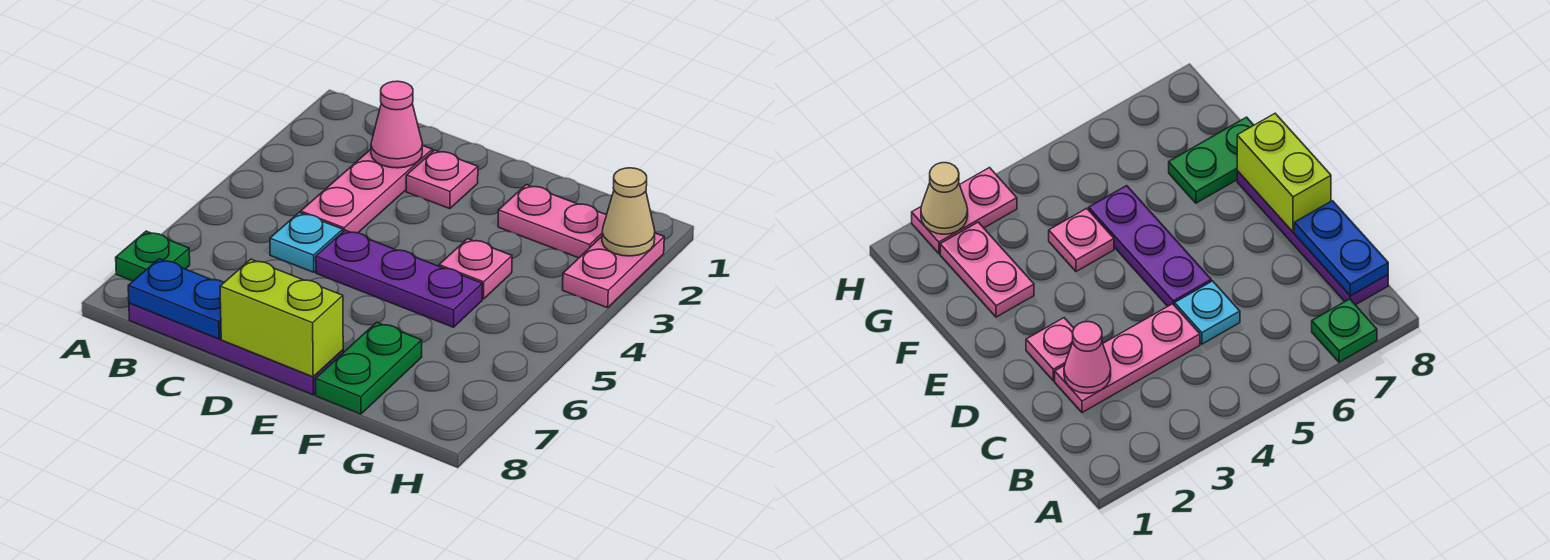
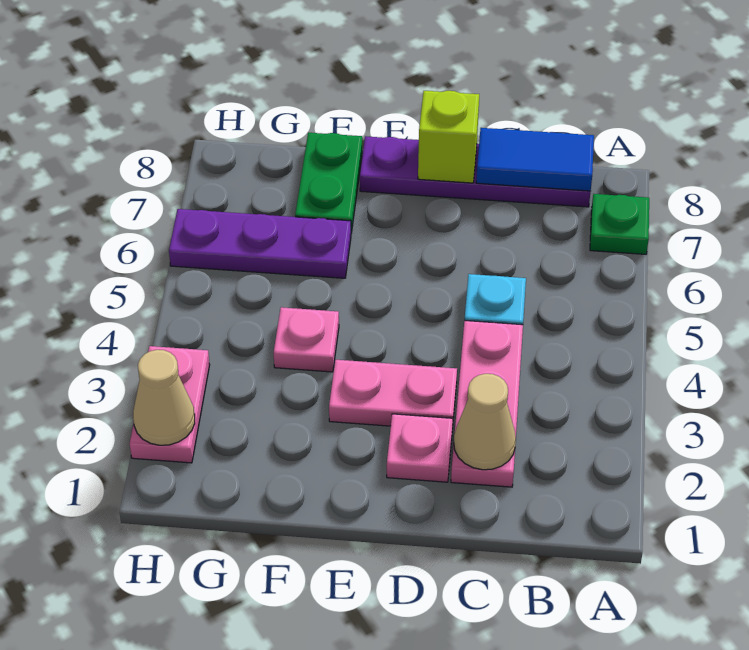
blue 1x2 plate [128,259,224,339] -> blue 1x2 tile [476,128,594,191]
pink 1x1 cone [371,81,422,168] -> tan 1x1 cone [454,374,516,470]
purple 1x3 plate [316,230,482,327] -> purple 1x3 plate moved to [169,209,351,278]
lime 1x2 brick [220,259,343,377] -> lime 1x1 brick [418,91,479,183]
pink 1x2 plate [498,185,606,258] -> pink 1x2 plate moved to [329,360,457,429]

